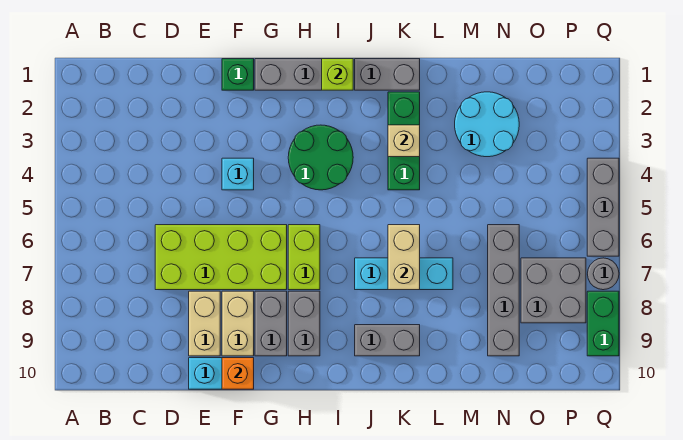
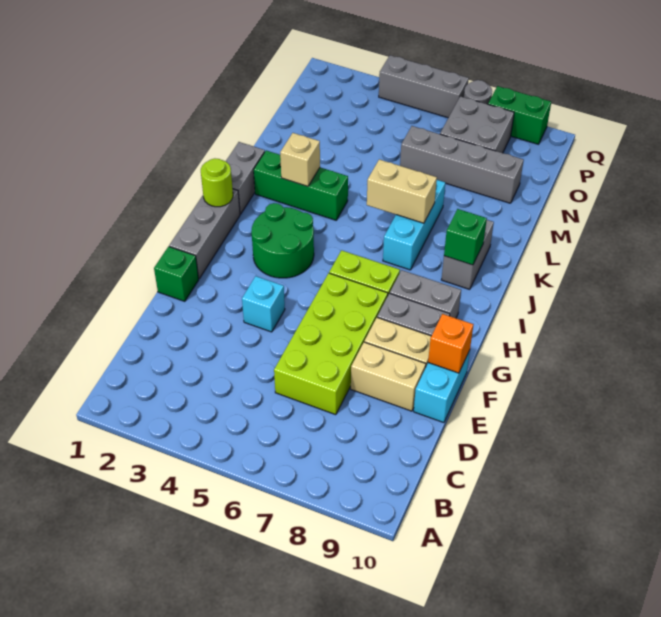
lime 1x1 brick [322,59,353,90] -> lime 1x1 round brick [201,159,233,207]
none -> green 1x1 brick [444,209,487,265]
cyan 2x2 round brick [455,92,519,157] -> none

